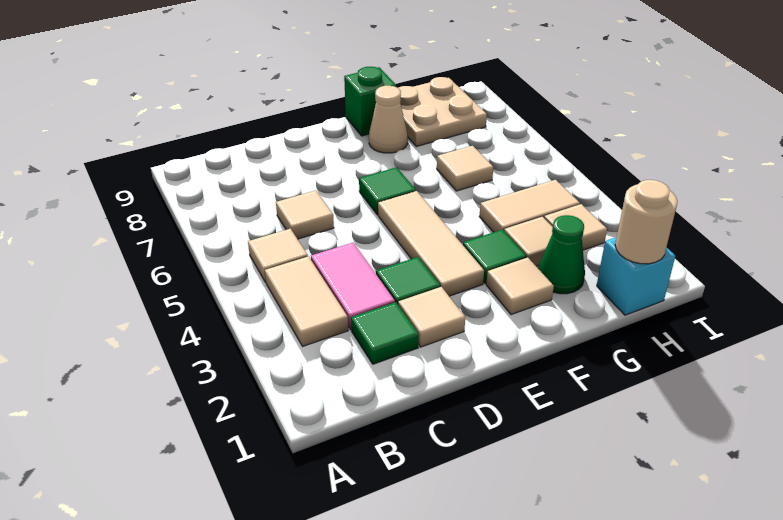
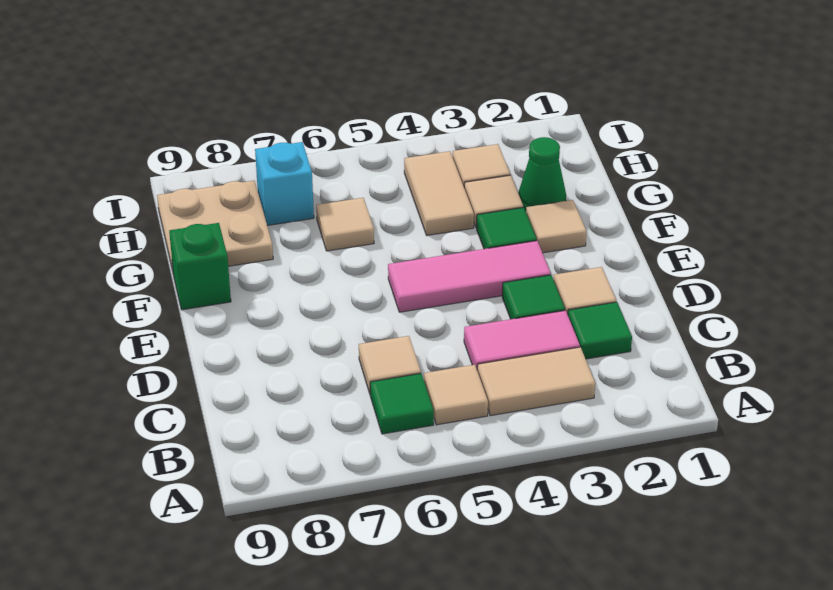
tan 1x3 tile [378,191,484,296] -> pink 1x3 tile [388,241,551,312]
green 1x1 tile [359,167,416,215] -> green 1x1 tile moved to [370,374,434,434]
tan 1x1 cone [369,86,408,153] -> none
cyan 1x1 brick [597,237,675,315] -> cyan 1x1 brick moved to [255,142,314,225]
tan 1x1 round brick [615,180,678,264] -> none

